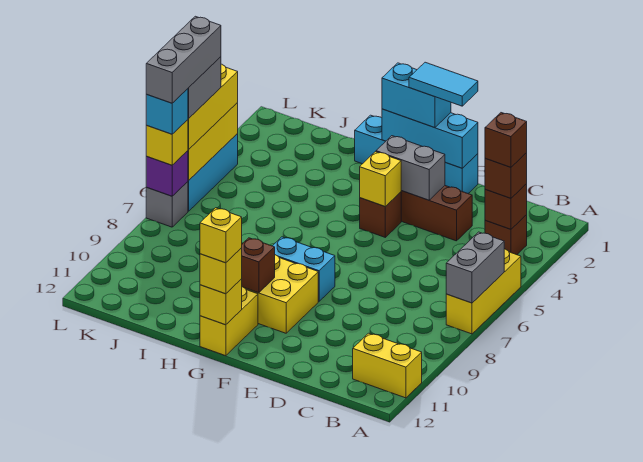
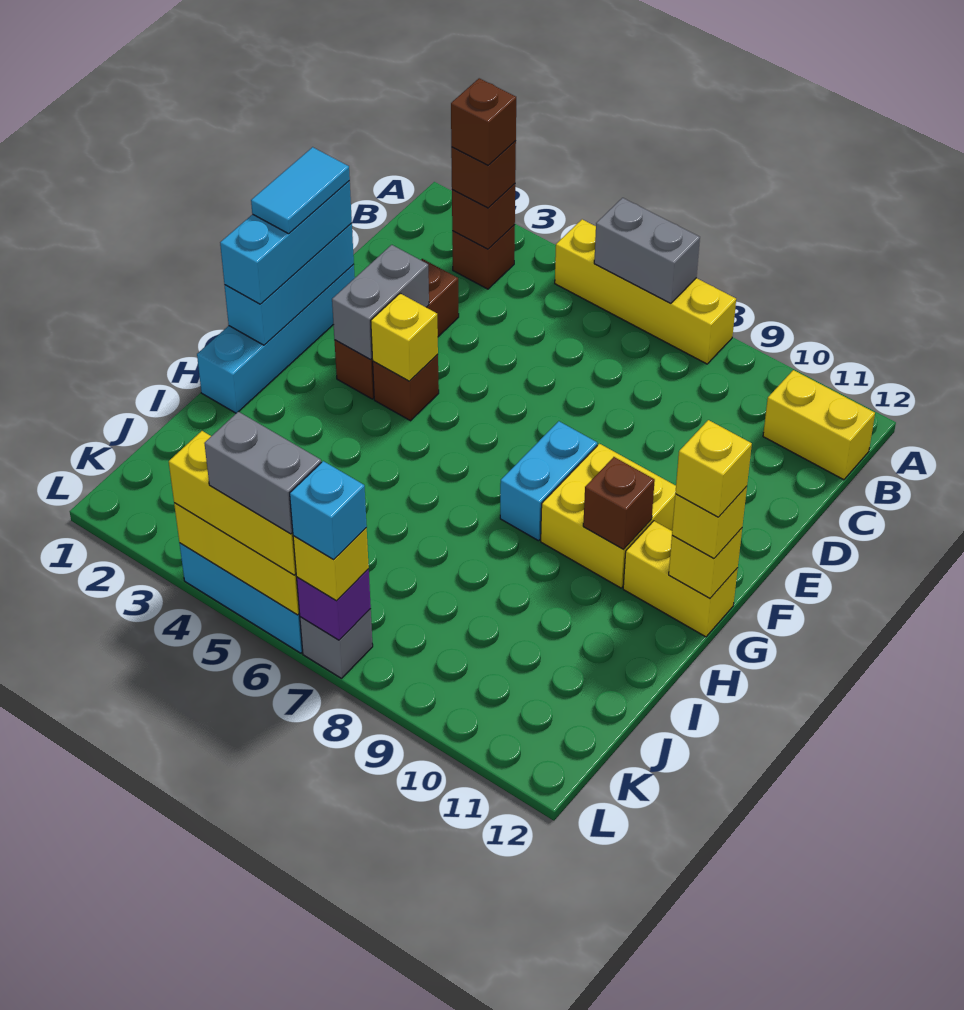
yellow 1x3 brick [446,249,521,334] -> yellow 1x4 brick [555,219,736,364]
yellow 1x2 brick [353,333,422,398] -> yellow 1x2 brick turned to [763,370,875,480]
cyan 1x2 brick [382,63,451,128] -> cyan 1x3 brick [220,181,352,304]
grey 1x3 brick [146,16,221,103] -> none

